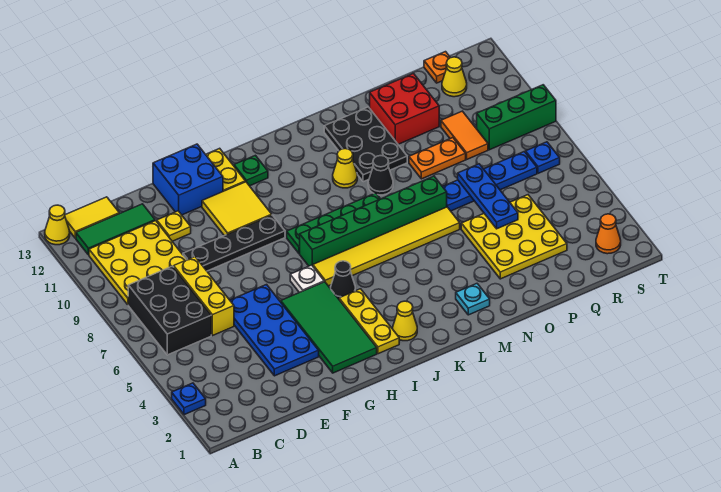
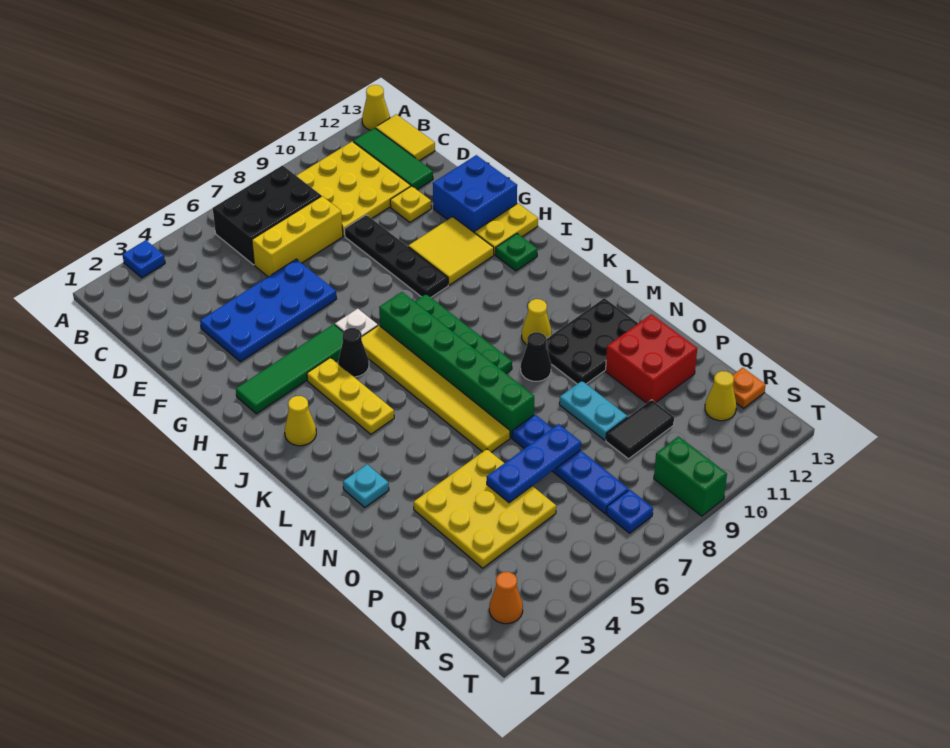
green 2x4 tile [281,282,377,373] -> green 1x4 tile [236,324,343,414]
yellow 1x3 plate [339,289,399,354] -> yellow 1x3 plate turned to [307,358,394,434]
orange 1x2 plate [409,138,466,179] -> cyan 1x2 plate [559,381,627,440]
orange 1x2 tile [441,111,488,159] -> black 1x2 tile [606,400,674,459]
green 1x3 brick [477,85,556,150] -> green 1x2 brick [654,436,727,516]

